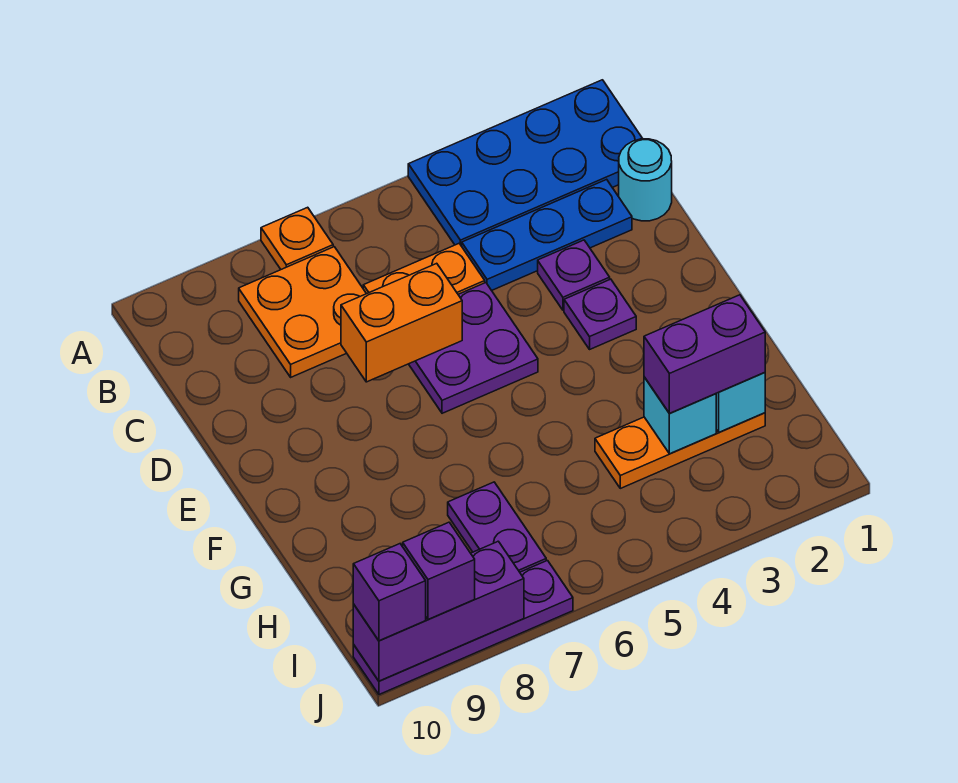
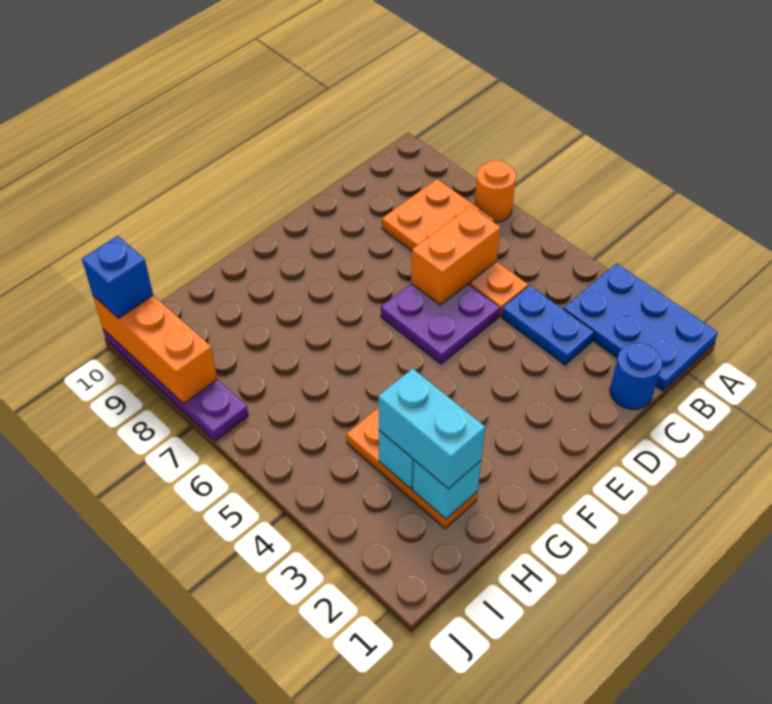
blue 2x4 plate [408,80,643,246] -> blue 2x3 plate [563,263,718,391]
orange 1x1 plate [261,207,333,269] -> orange 1x1 round brick [474,160,516,223]
cyan 1x1 round brick [619,139,672,221] -> blue 1x1 round brick [610,343,662,409]
blue 1x3 plate [462,179,632,291] -> blue 1x2 plate [502,286,594,365]
purple 1x1 plate [538,240,610,310] -> none
orange 1x2 brick [341,263,462,382] -> orange 1x2 brick turned to [411,206,501,305]
purple 1x1 plate [564,279,636,349] -> none
purple 1x2 brick [644,295,765,413] -> cyan 1x2 brick [378,369,485,489]
purple 1x2 plate [448,482,546,572] -> none
purple 1x3 brick [353,541,524,681] -> orange 1x3 brick [93,295,217,404]
purple 1x1 brick [403,522,475,619] -> none
purple 1x1 brick [353,544,426,641] -> blue 1x1 brick [82,236,153,318]

